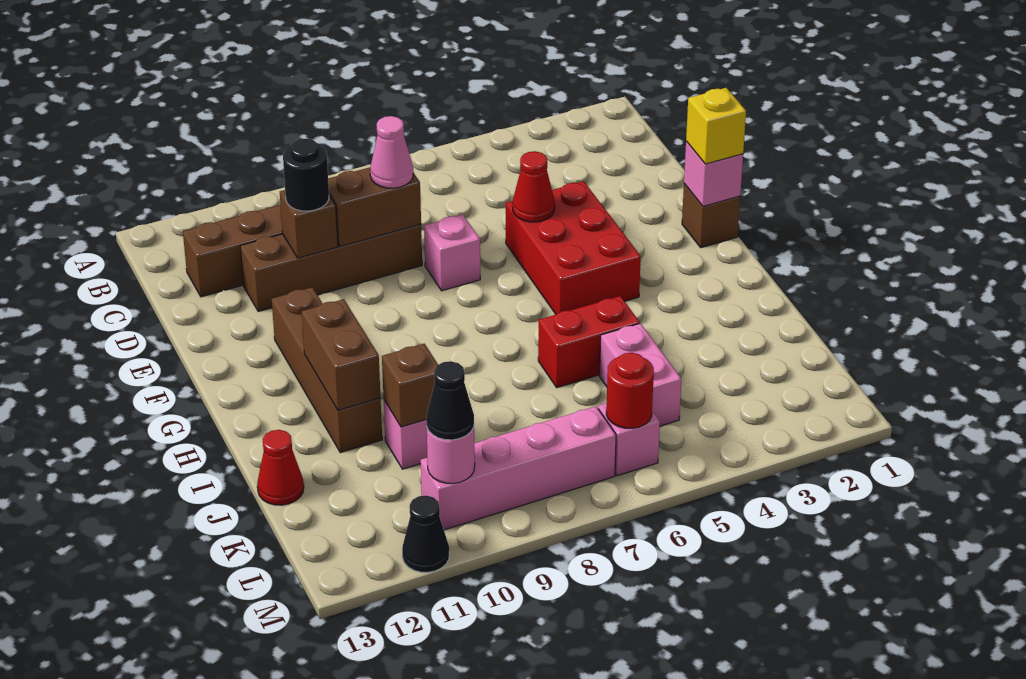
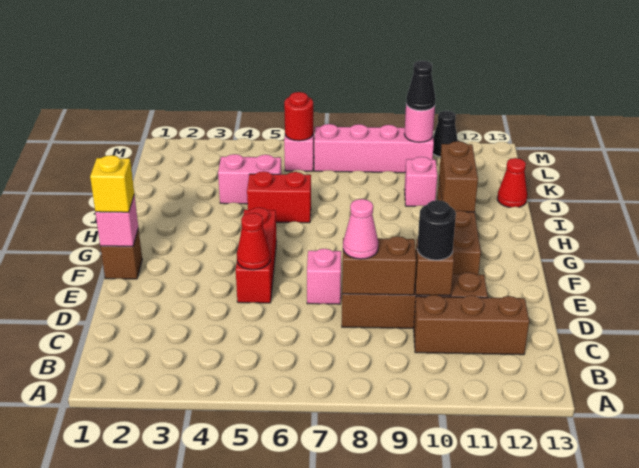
red 2x3 brick [506,181,641,314] -> red 1x3 brick [236,208,277,303]
pink 1x2 brick [600,323,681,426] -> pink 1x2 brick turned to [218,154,281,204]
brown 1x1 brick [382,344,438,427] -> none

